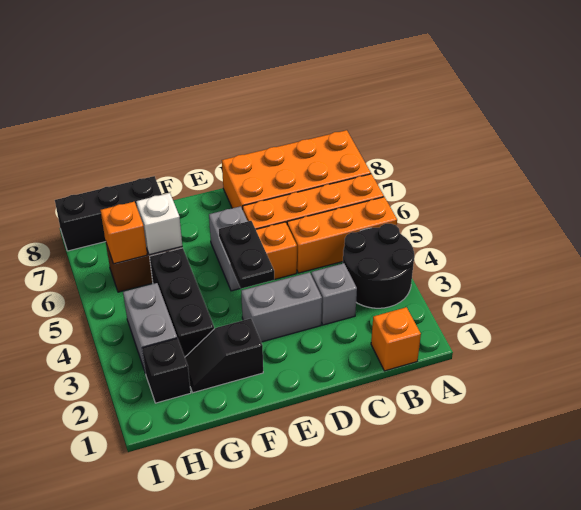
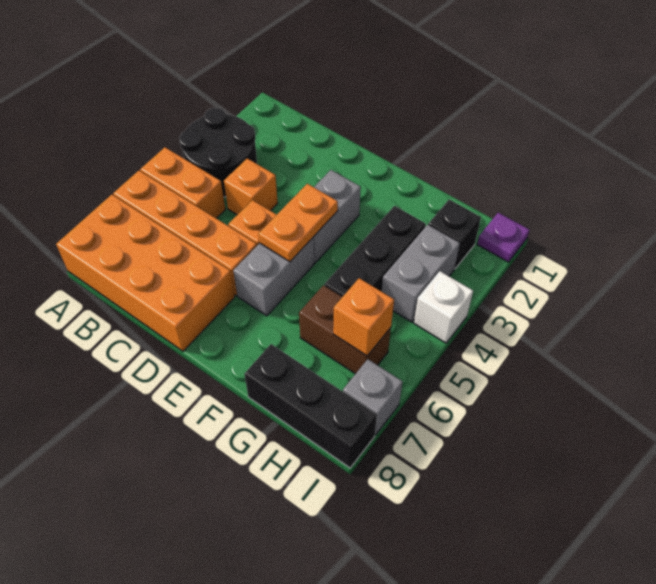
orange 1x3 brick [287,197,397,273] -> orange 1x2 brick [140,147,225,218]
orange 1x1 brick [371,307,421,371] -> orange 1x1 brick moved to [224,158,278,215]
grey 1x1 brick [311,263,357,325] -> grey 1x1 brick moved to [343,359,403,435]
grey 1x2 brick [241,272,322,342] -> grey 1x2 brick turned to [314,170,361,263]
black 1x2 plate [219,221,274,289] -> orange 1x2 plate [258,184,338,262]
black 1x2 slope [185,318,263,393] -> none
white 1x1 brick [136,193,182,255] -> white 1x1 brick moved to [414,271,473,343]
none -> purple 1x1 plate [477,213,530,262]

